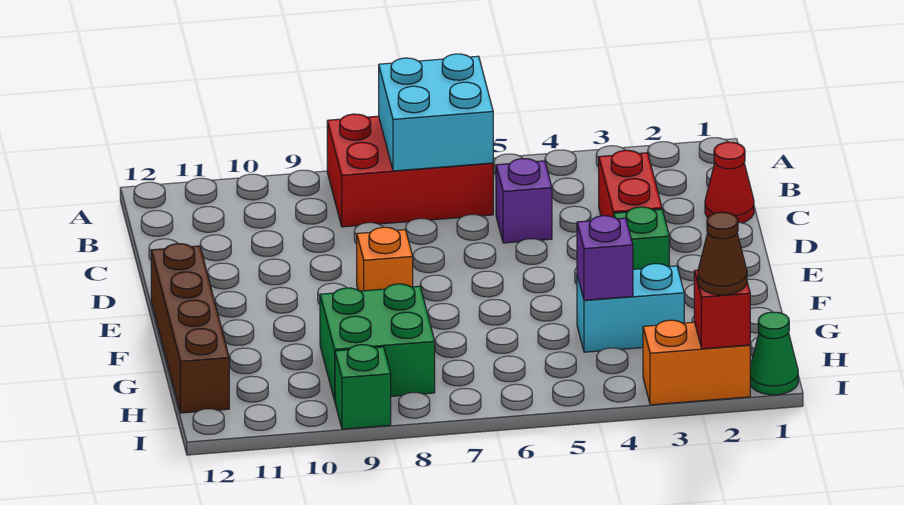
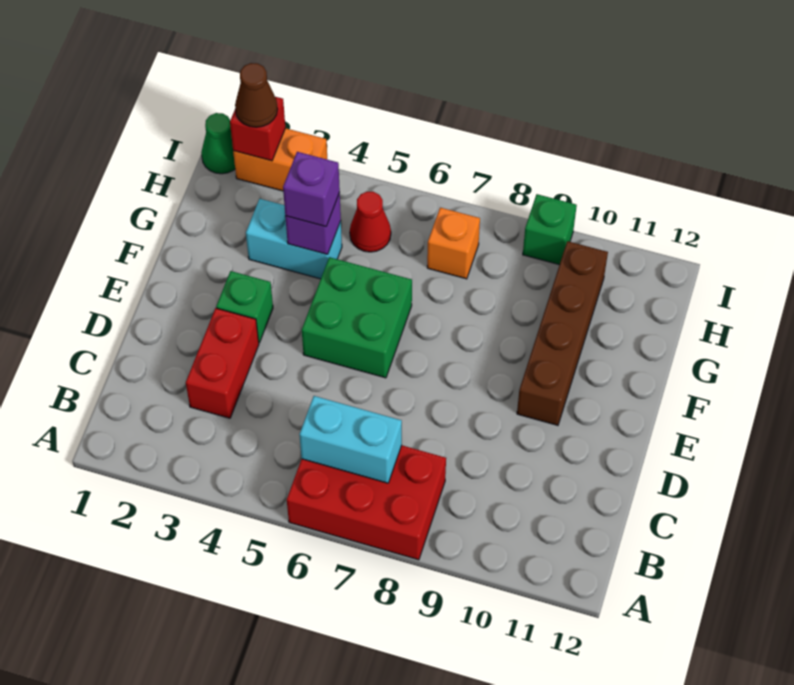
cyan 2x2 brick [379,54,493,171] -> cyan 1x2 brick [299,396,402,483]
red 1x1 cone [705,142,754,223] -> red 1x1 cone moved to [350,192,391,252]
purple 1x1 brick [496,159,552,243] -> purple 1x1 brick moved to [283,152,340,227]
orange 1x1 brick [357,227,413,291] -> orange 1x1 brick moved to [427,208,480,279]
brown 1x4 brick [151,244,229,413] -> brown 1x4 brick moved to [517,241,608,425]
green 2x2 brick [320,284,435,401] -> green 2x2 brick moved to [302,257,412,378]

